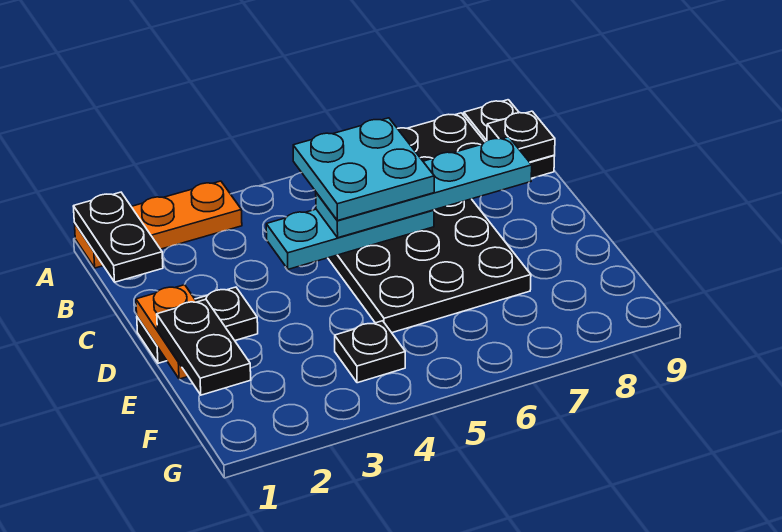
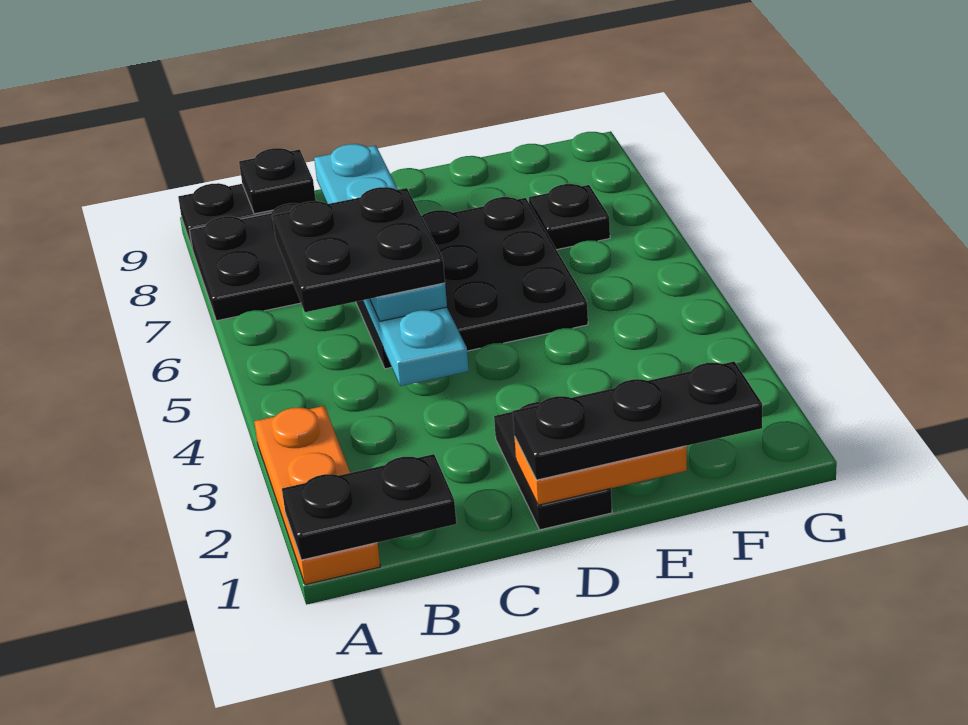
cyan 2x2 plate [293,118,434,221] -> black 2x2 plate [272,187,445,312]
black 1x2 plate [157,300,251,395] -> black 1x3 plate [513,362,762,480]
black 1x1 plate [335,321,405,383] -> black 1x1 plate moved to [529,184,610,250]

